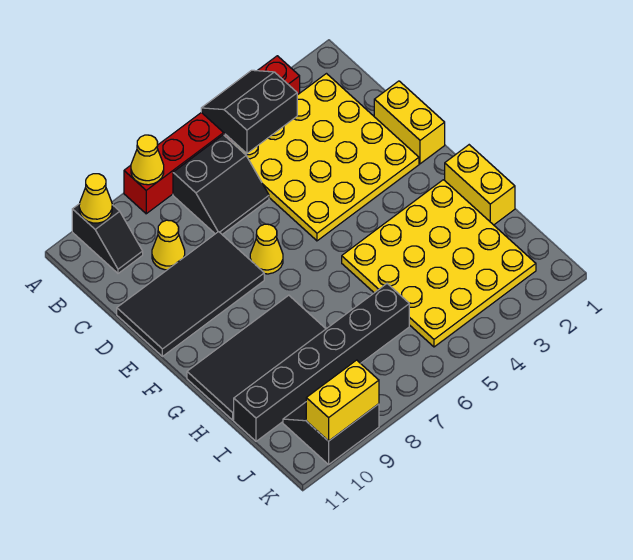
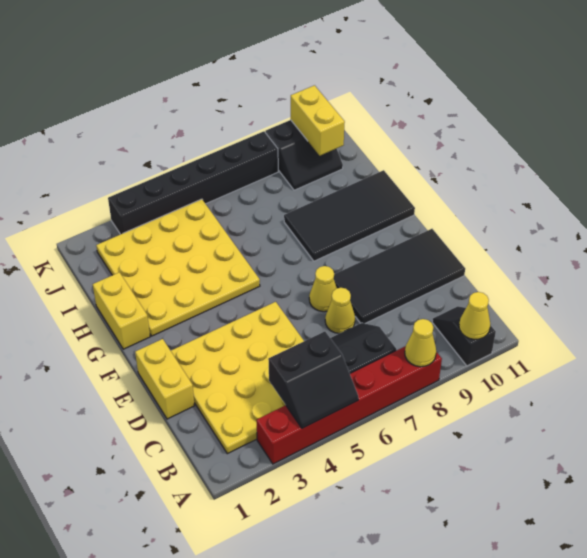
yellow 1x1 cone [152,220,185,270] -> yellow 1x1 cone moved to [325,288,355,333]
black 1x6 brick [234,284,409,441] -> black 1x6 brick moved to [108,131,278,234]
yellow 1x2 brick [306,360,379,441] -> yellow 1x2 brick turned to [291,85,345,156]

